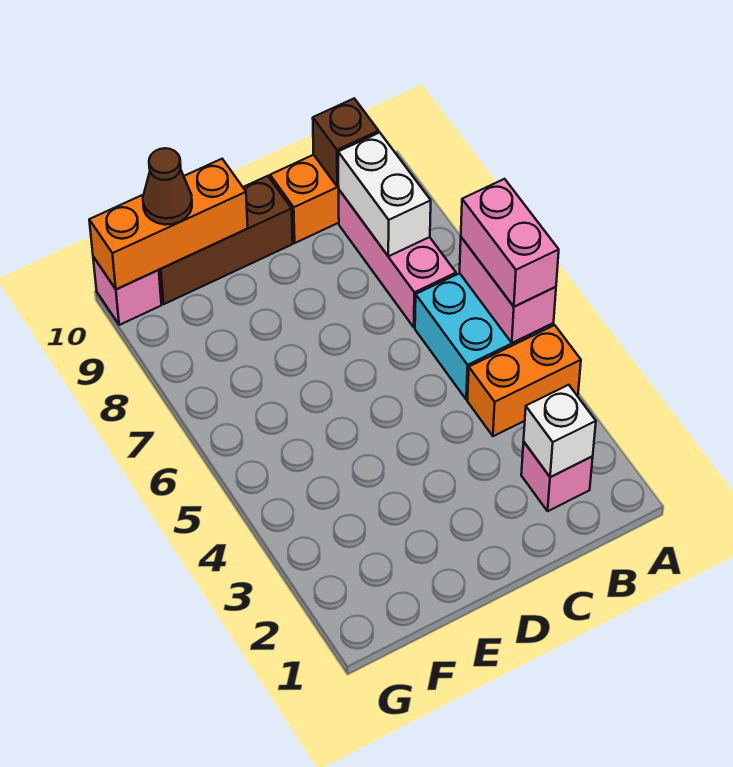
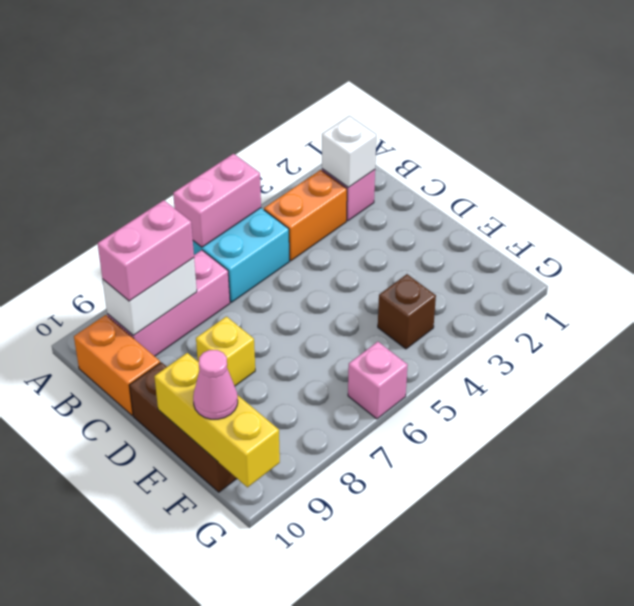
orange 1x2 brick [467,325,581,436] -> orange 1x2 brick turned to [264,170,347,261]
pink 1x2 brick [461,179,559,307] -> pink 1x2 brick moved to [98,200,194,301]
brown 1x1 brick [313,99,379,187] -> brown 1x1 brick moved to [378,274,436,349]
none -> yellow 1x1 brick [196,317,255,386]
orange 1x3 brick [89,159,248,289] -> yellow 1x3 brick [154,353,280,487]
brown 1x1 cone [143,148,192,225] -> pink 1x1 cone [193,350,238,419]
pink 1x1 brick [93,257,161,325] -> pink 1x1 brick moved to [348,342,408,419]

